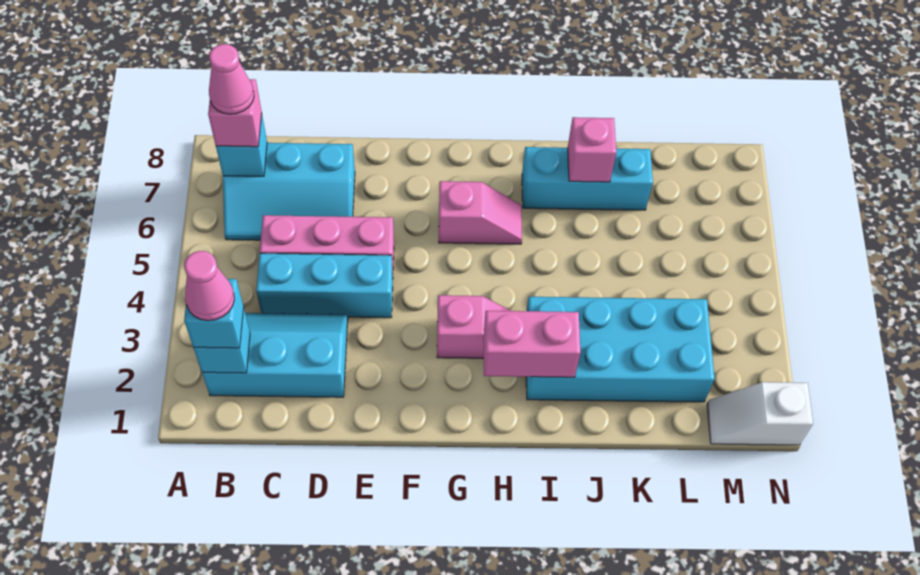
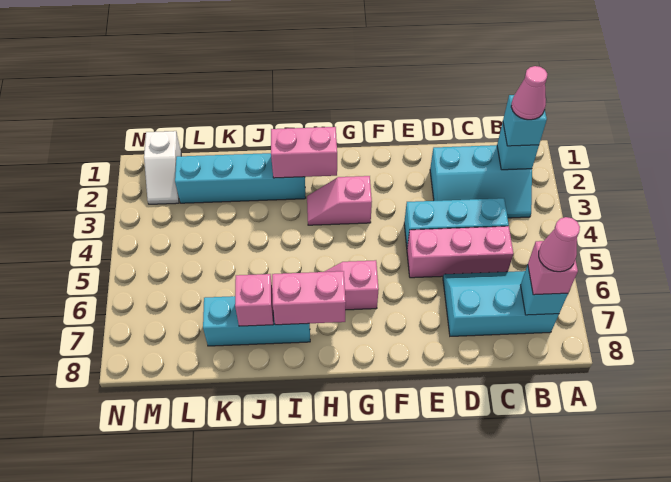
none -> pink 1x2 brick [272,271,346,325]
cyan 2x4 brick [526,297,715,402] -> cyan 1x4 brick [175,153,306,203]
white 1x2 slope [707,382,813,445] -> white 1x2 slope turned to [144,131,181,204]

